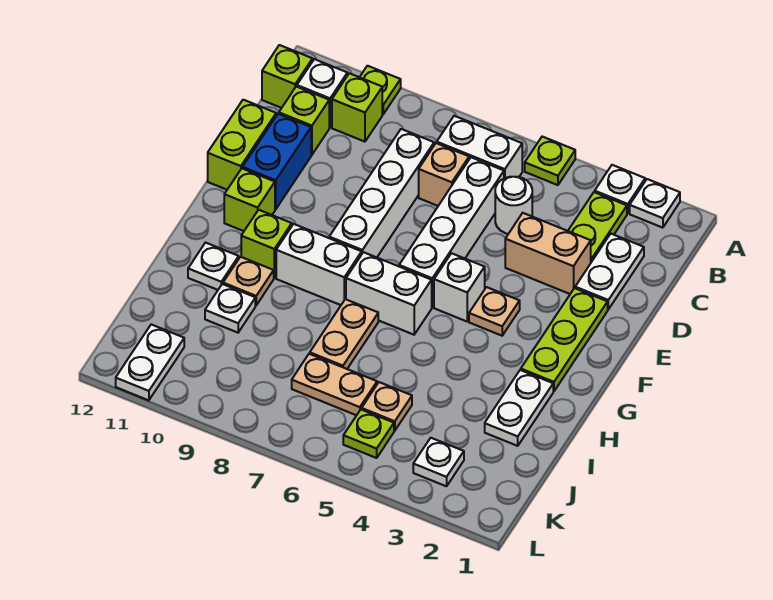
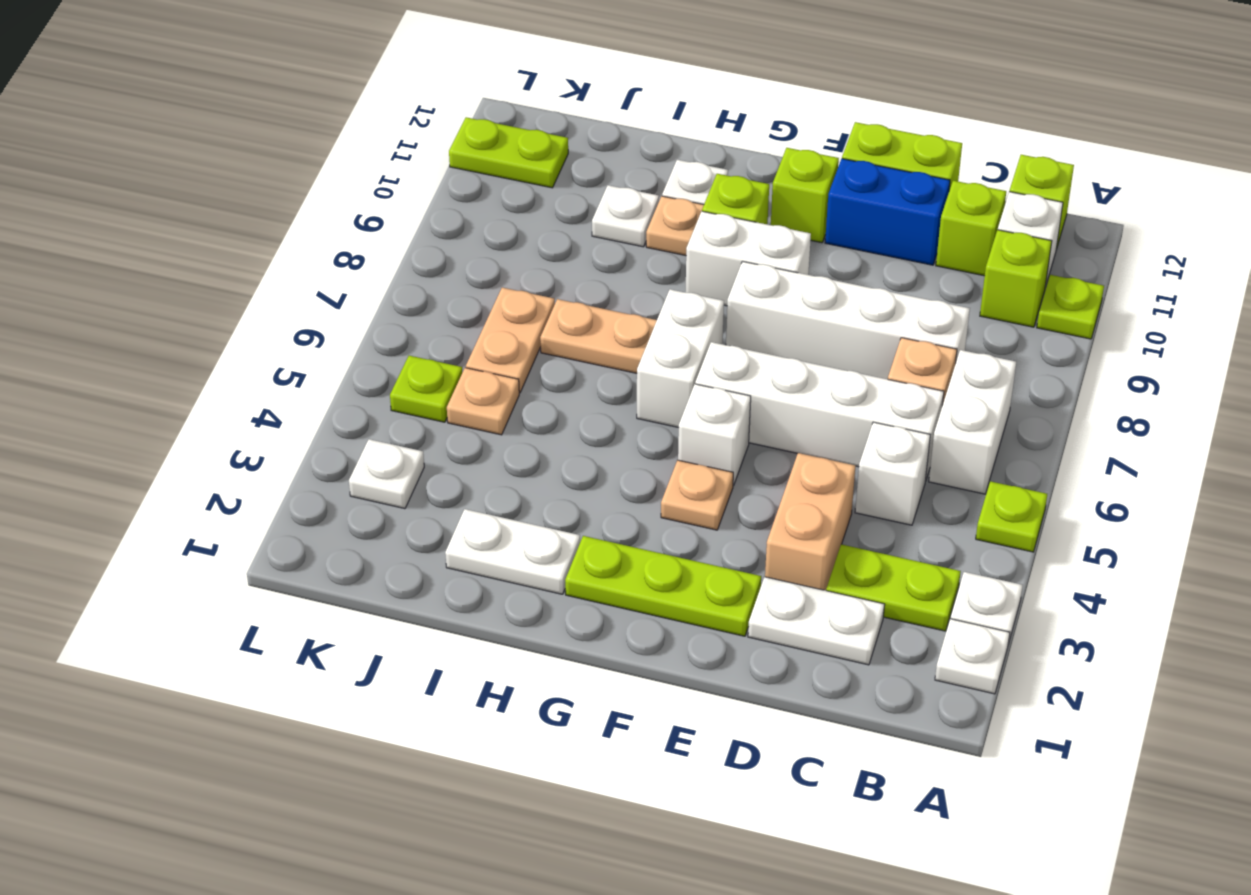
white 1x1 round brick [495,177,532,234] -> white 1x1 brick [855,422,930,525]
white 1x2 brick [276,224,362,305] -> white 1x2 brick turned to [686,211,811,306]
white 1x2 plate [116,324,184,400] -> lime 1x2 plate [449,117,568,188]

